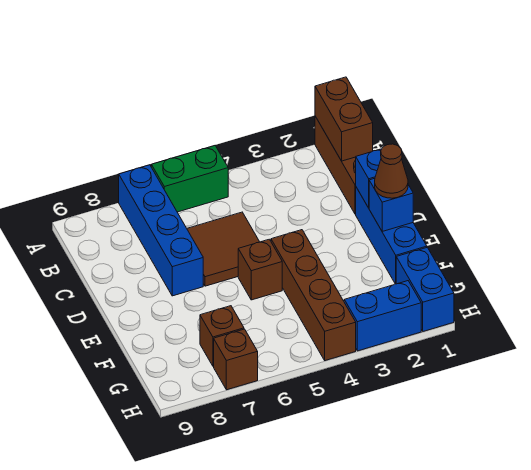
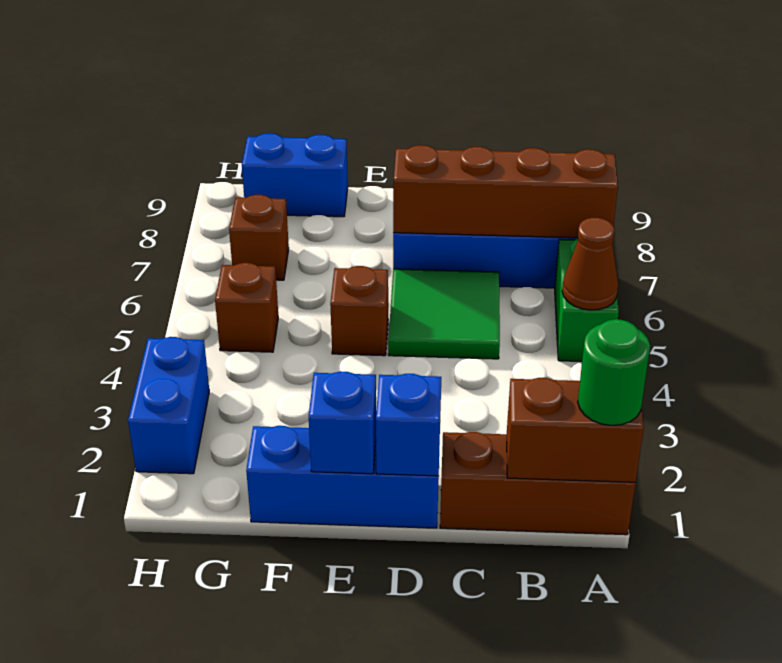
none -> green 1x1 round brick [578,319,650,425]
brown 2x2 tile [187,212,259,286] -> green 2x2 tile [388,269,500,359]
brown 1x1 cone [375,144,408,198] -> brown 1x1 cone moved to [562,218,618,310]
brown 1x4 brick [271,230,356,361] -> brown 1x4 brick moved to [393,145,618,238]
blue 1x2 brick [396,247,454,331] -> blue 1x2 brick moved to [242,133,348,217]
brown 1x1 brick [214,329,258,390] -> brown 1x1 brick moved to [215,263,278,352]

